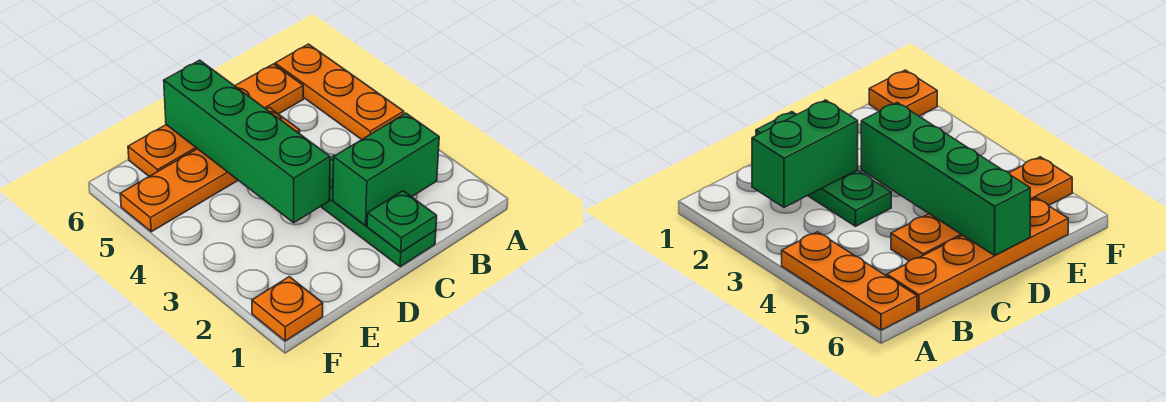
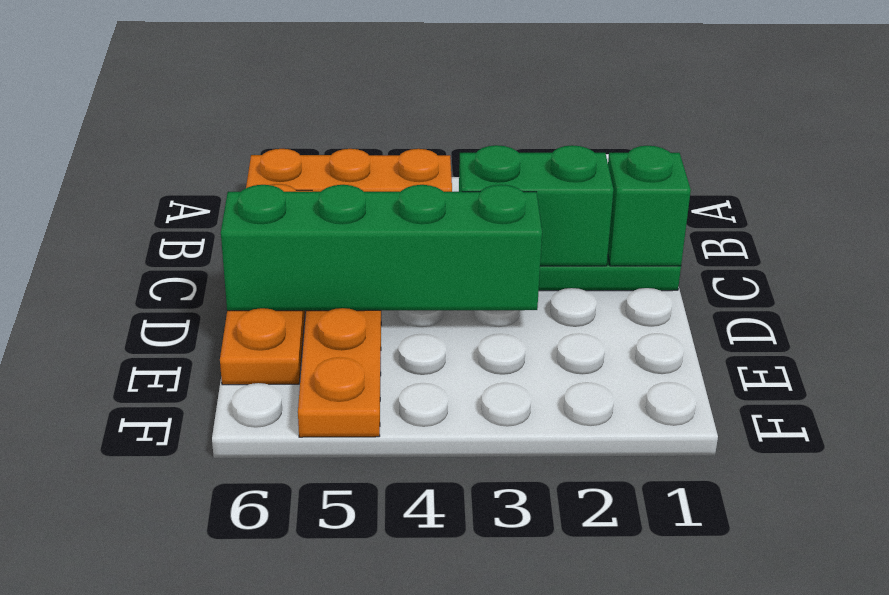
green 1x2 brick [333,113,439,225] -> green 1x2 brick turned to [459,145,614,266]
green 1x1 plate [367,191,437,252] -> green 1x1 brick [608,146,691,266]
orange 1x1 plate [252,277,323,341] -> none

